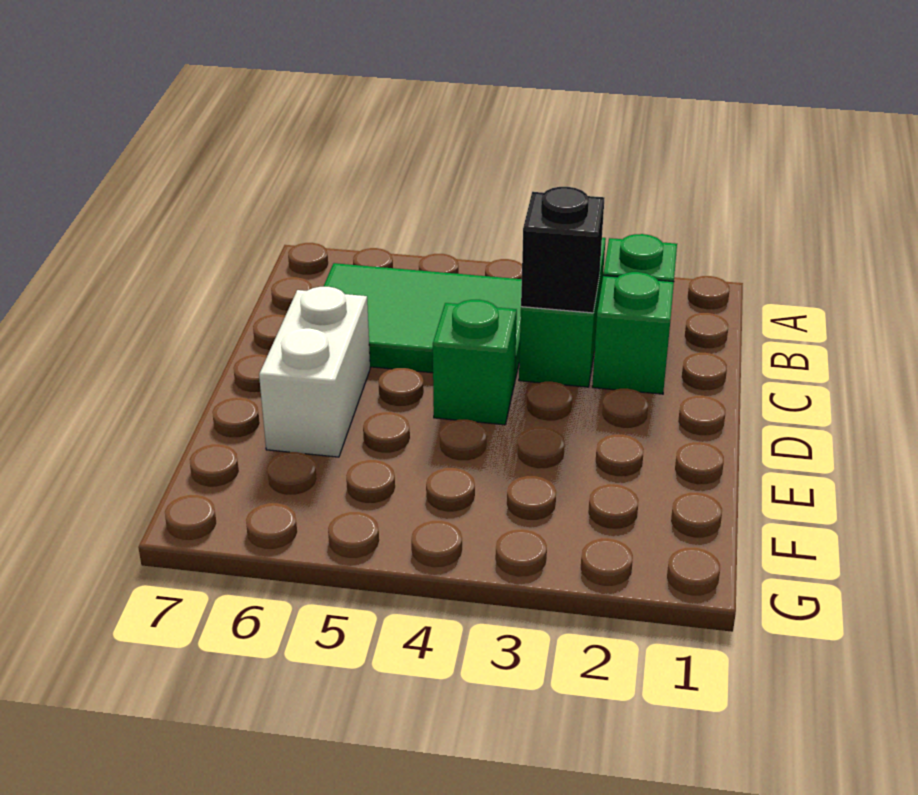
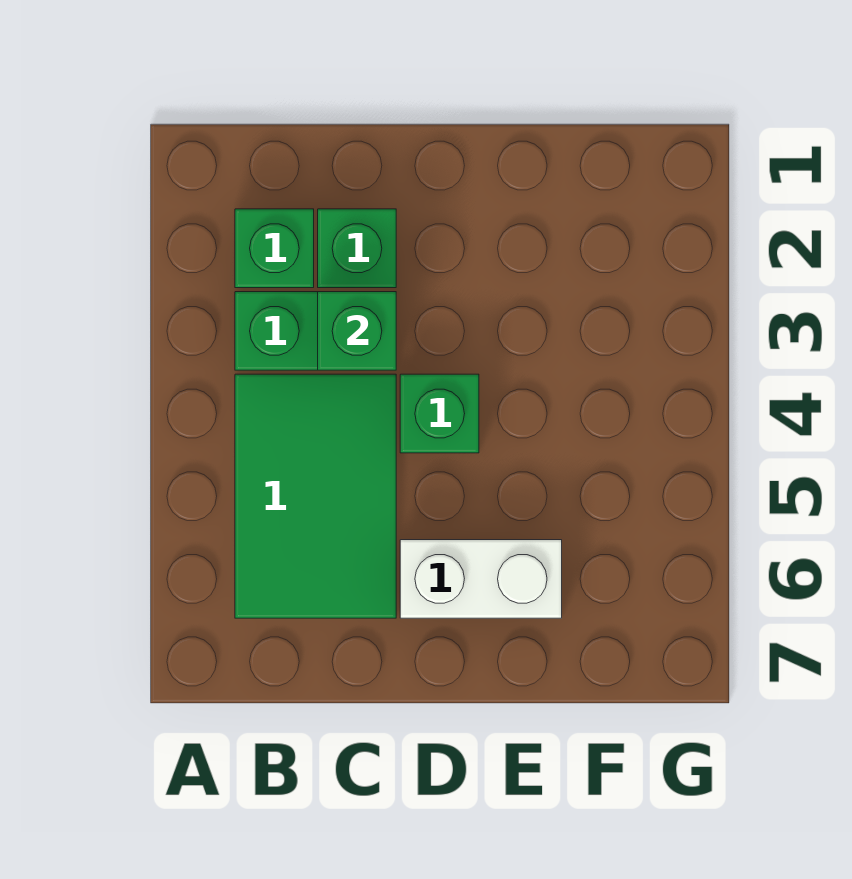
black 1x1 brick [521,187,604,313] -> green 1x1 brick [318,292,396,370]

